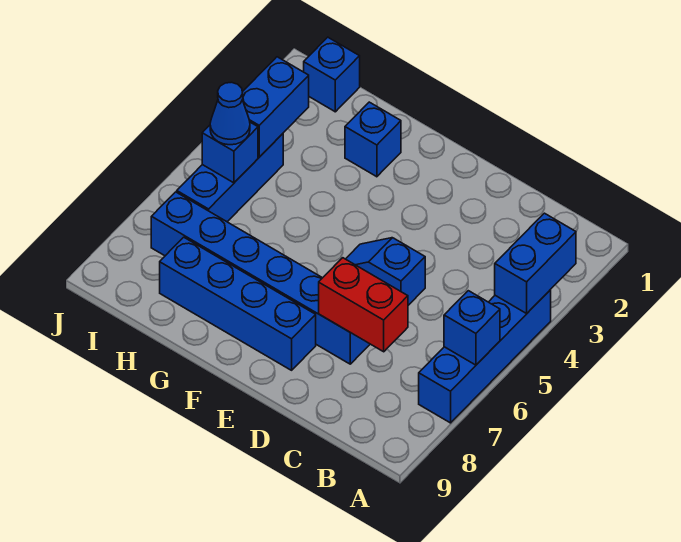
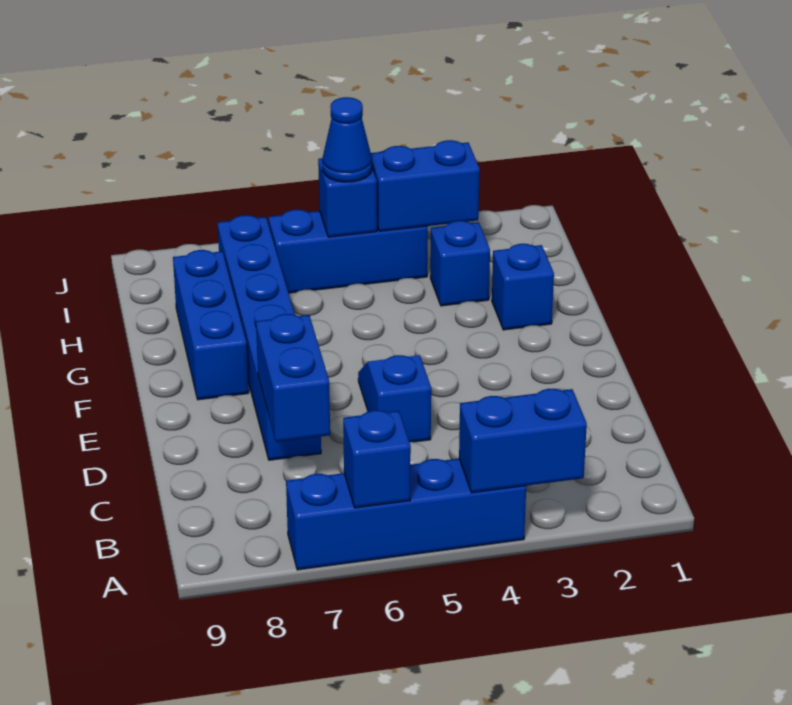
red 1x2 brick [319,258,408,352] -> blue 1x2 brick [256,314,330,442]
blue 1x4 brick [160,237,316,370] -> blue 1x3 brick [173,250,249,400]
blue 1x1 brick [304,37,360,112] -> blue 1x1 brick moved to [430,221,490,306]

